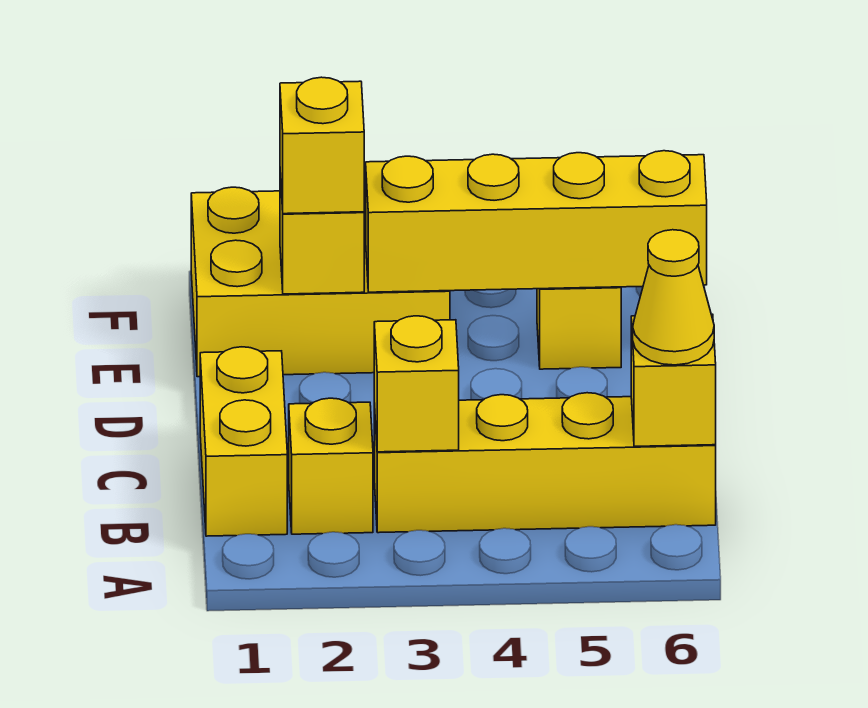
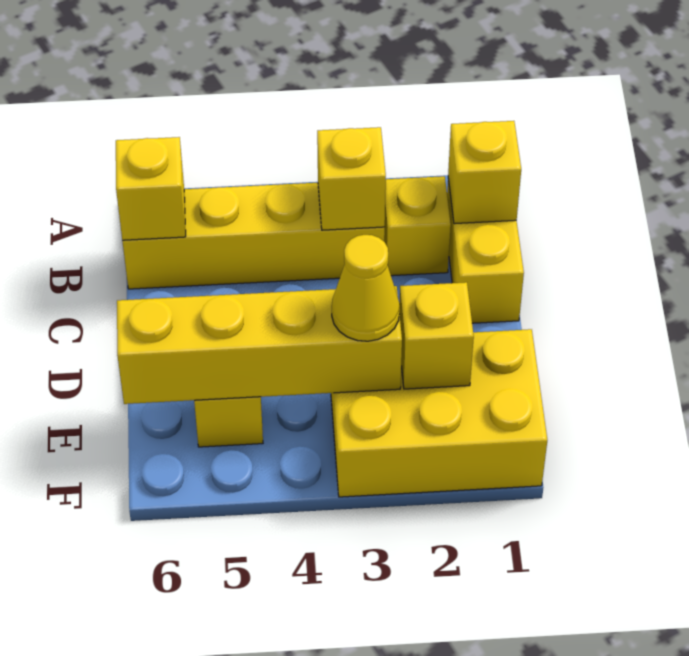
yellow 1x1 cone [633,230,714,365] -> yellow 1x1 cone moved to [332,235,400,341]
yellow 1x1 brick [280,77,364,214] -> yellow 1x1 brick moved to [448,121,521,224]

